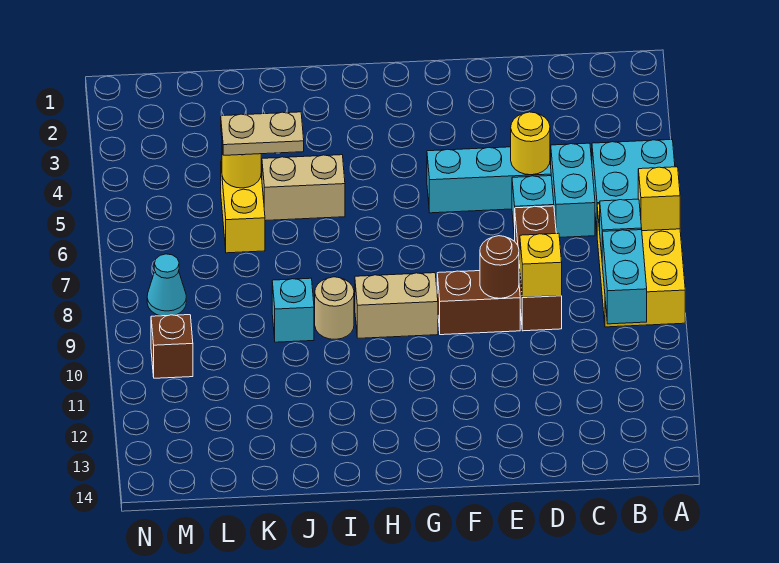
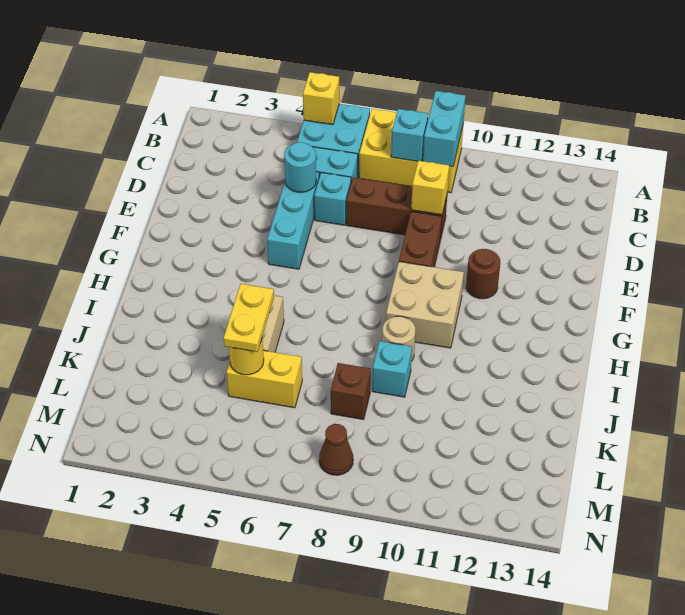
yellow 1x1 brick [638,167,680,231] -> yellow 1x1 brick moved to [303,72,339,125]
cyan 1x2 brick [602,230,647,324] -> cyan 1x2 brick turned to [423,91,466,167]
yellow 1x1 round brick [511,112,550,175] -> cyan 1x1 round brick [284,142,316,192]
brown 1x1 round brick [480,236,519,298] -> brown 1x1 round brick moved to [466,249,500,299]
tan 1x2 brick [355,273,438,338] -> tan 2x2 brick [386,262,464,348]
tan 1x2 plate [221,112,304,155] -> yellow 1x2 plate [224,284,274,352]
cyan 1x1 cone [147,254,186,316] -> brown 1x1 cone [319,424,353,475]
brown 1x1 brick [151,315,193,378] -> brown 1x1 brick moved to [331,363,371,420]

